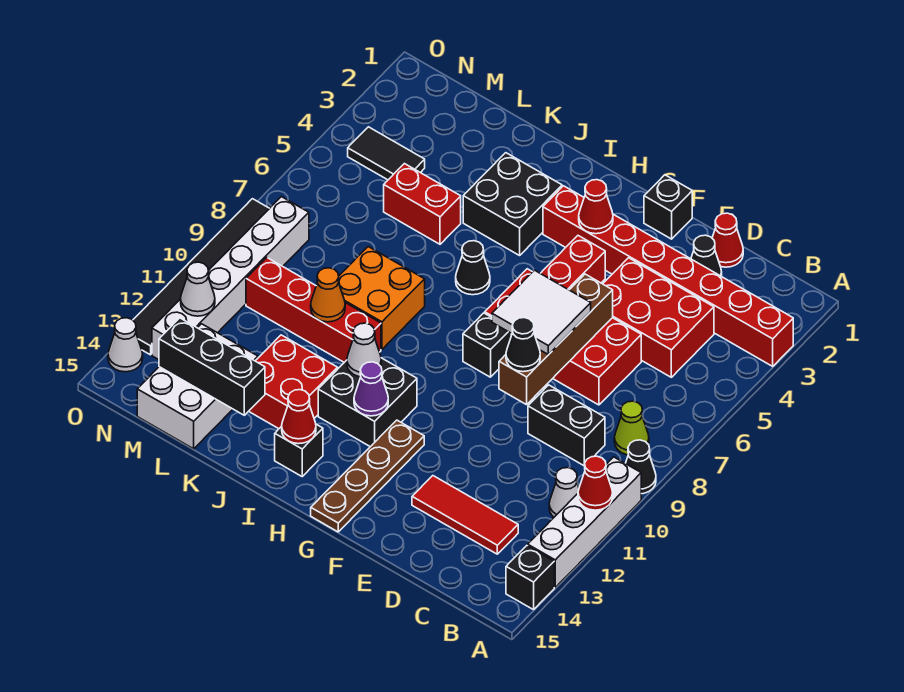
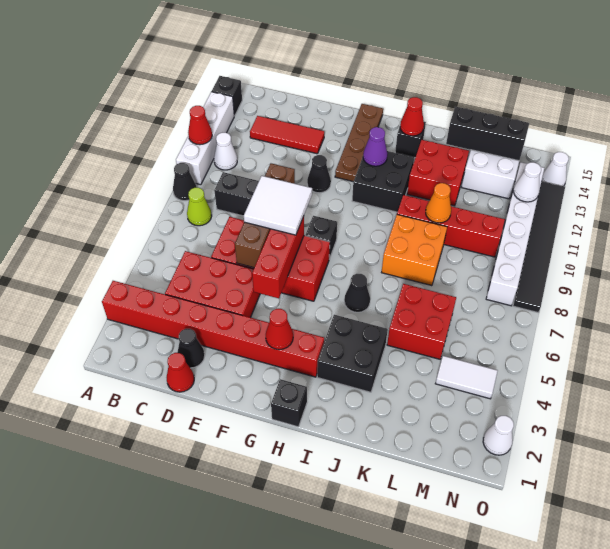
black 1x1 cone [506,318,540,372] -> black 1x1 cone moved to [307,155,331,193]
black 1x1 brick [644,175,692,239] -> black 1x1 brick moved to [271,379,307,427]
white 1x1 cone [347,323,381,377] -> white 1x1 cone moved to [483,416,514,455]
red 1x2 brick [384,164,461,244] -> red 2x2 brick [387,284,456,359]
black 1x2 tile [348,127,425,180] -> white 1x2 tile [435,356,498,399]

